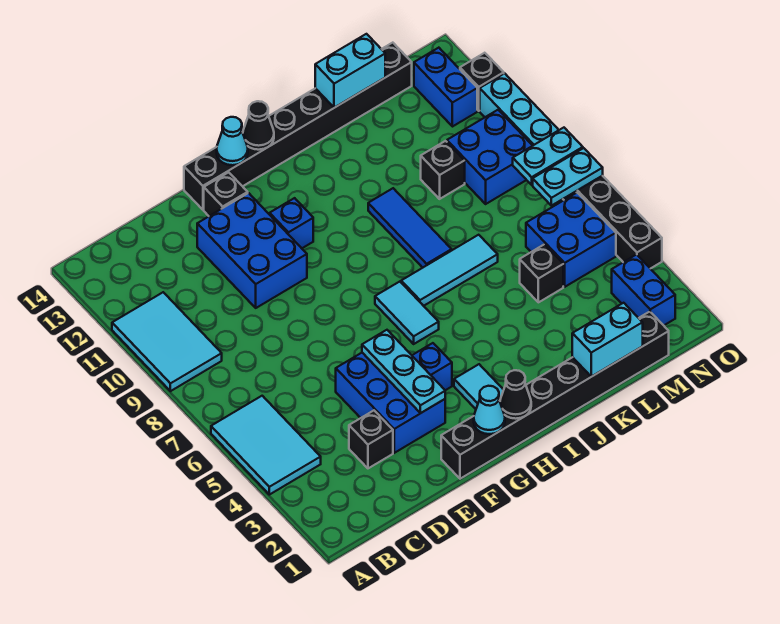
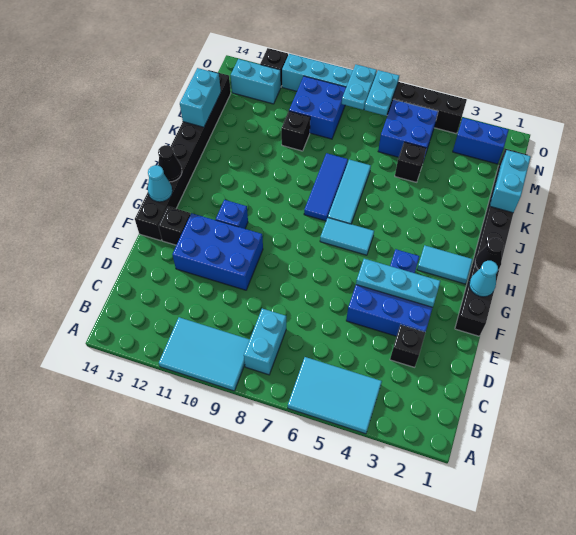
none -> cyan 1x2 brick [244,309,286,375]
blue 1x3 tile [368,188,452,268] -> blue 1x3 tile turned to [304,153,348,221]
blue 1x2 brick [414,48,477,127] -> cyan 1x2 brick [231,59,281,104]

